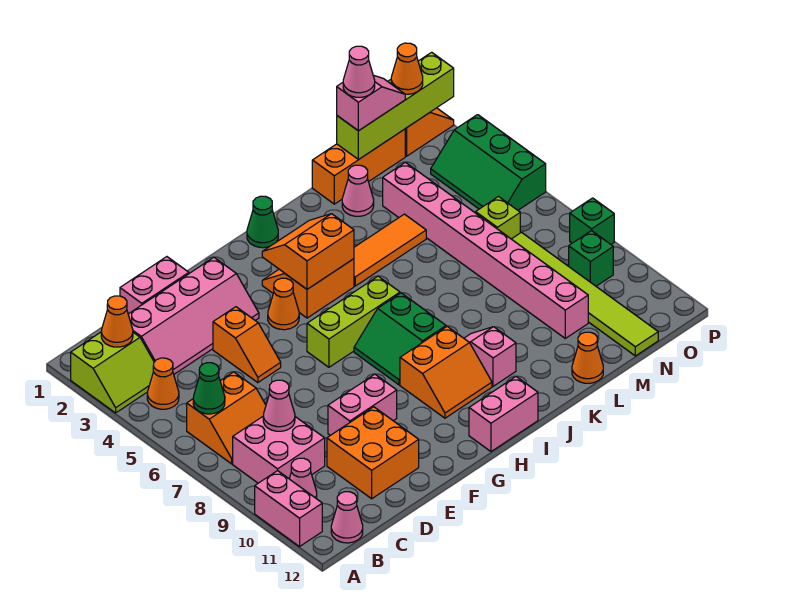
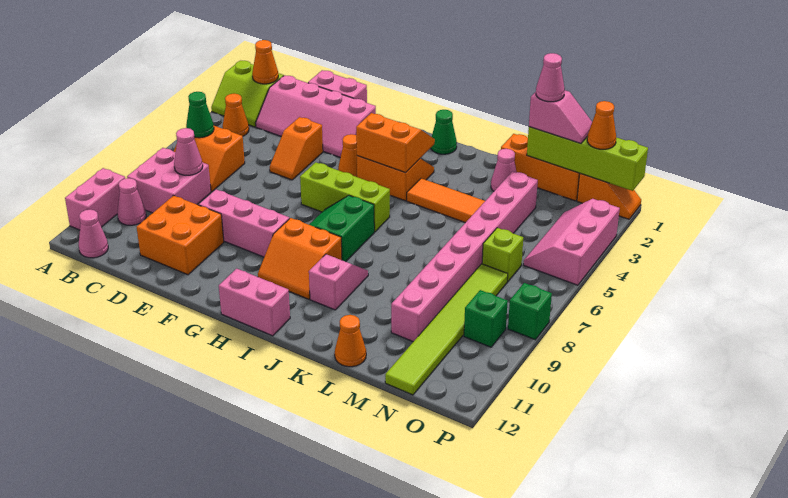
pink 1x2 brick [328,374,397,435] -> pink 1x3 brick [199,190,289,257]
green 2x3 slope [431,115,546,210] -> pink 2x3 slope [524,199,620,285]

